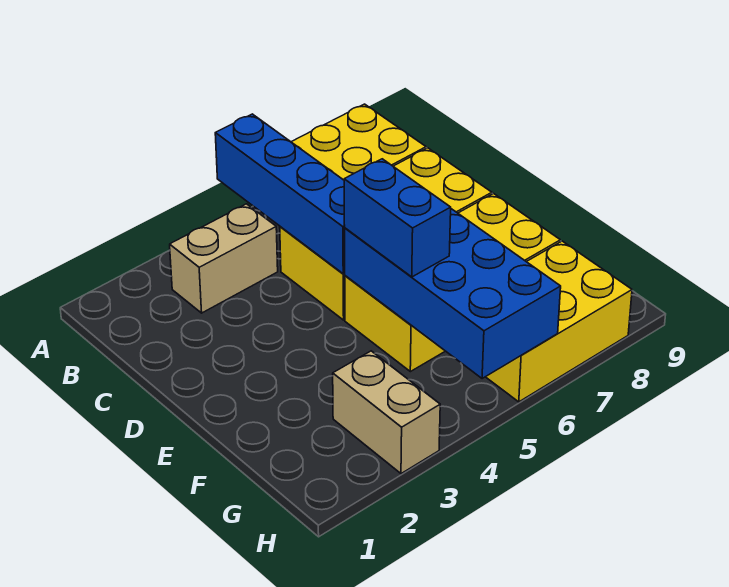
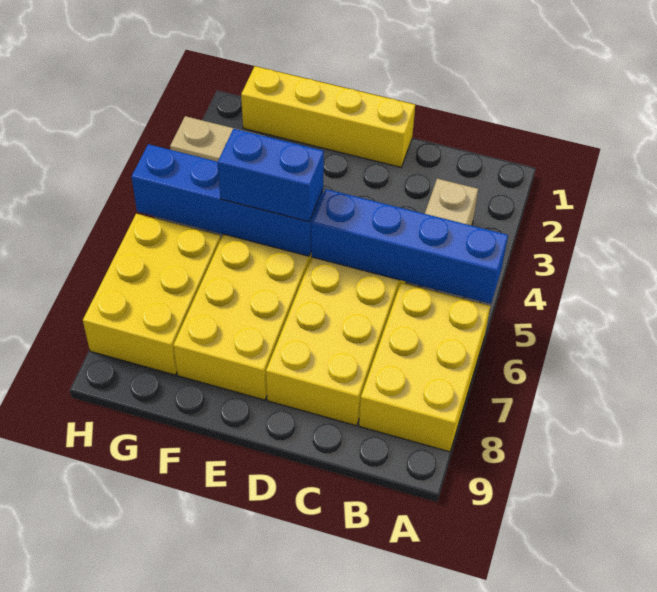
none -> yellow 1x4 brick [241,66,415,167]
blue 2x4 brick [345,209,561,379] -> blue 1x4 brick [132,144,323,256]

